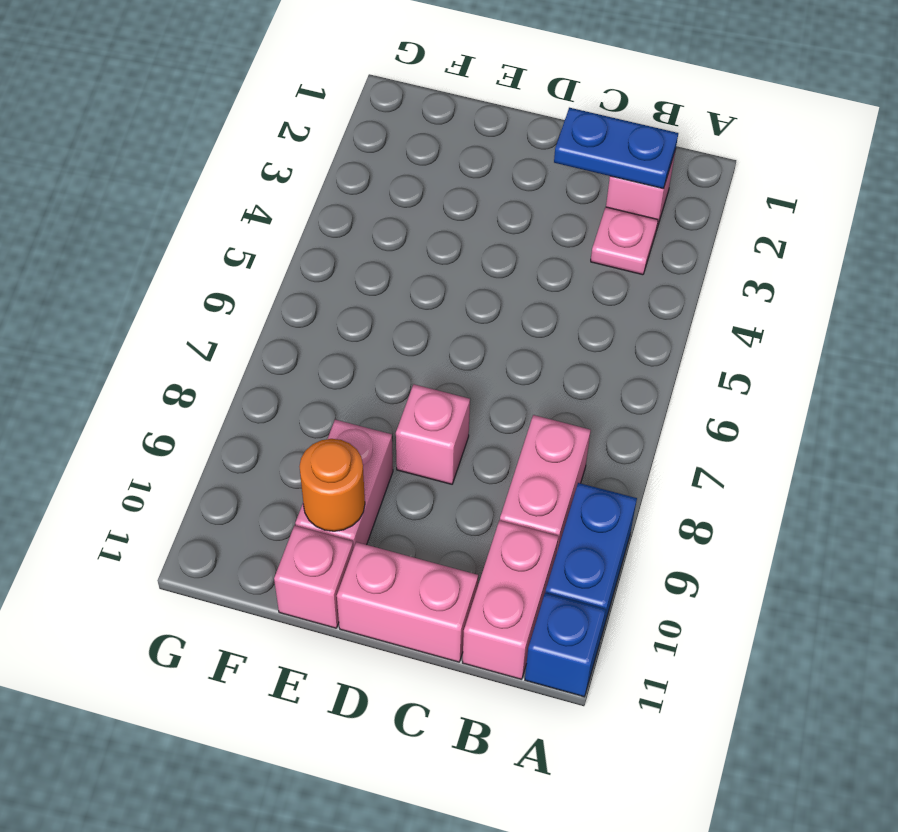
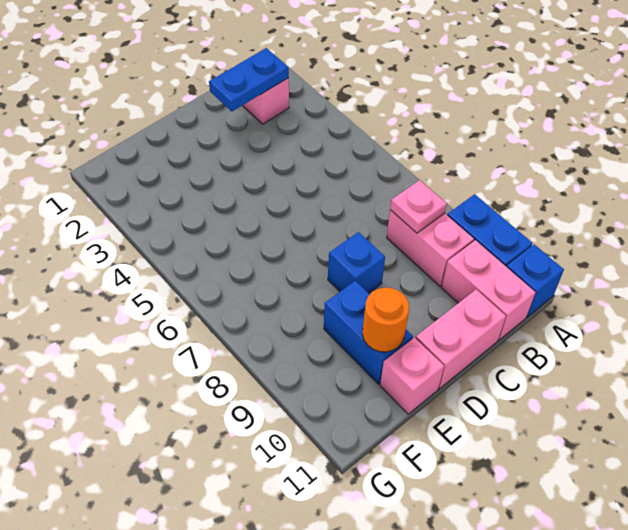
pink 1x1 plate [591,207,658,275] -> pink 1x1 plate moved to [390,180,447,233]
pink 1x1 brick [396,384,470,484] -> blue 1x1 brick [328,232,385,293]
pink 1x2 brick [295,420,393,547] -> blue 1x2 brick [324,281,413,384]

